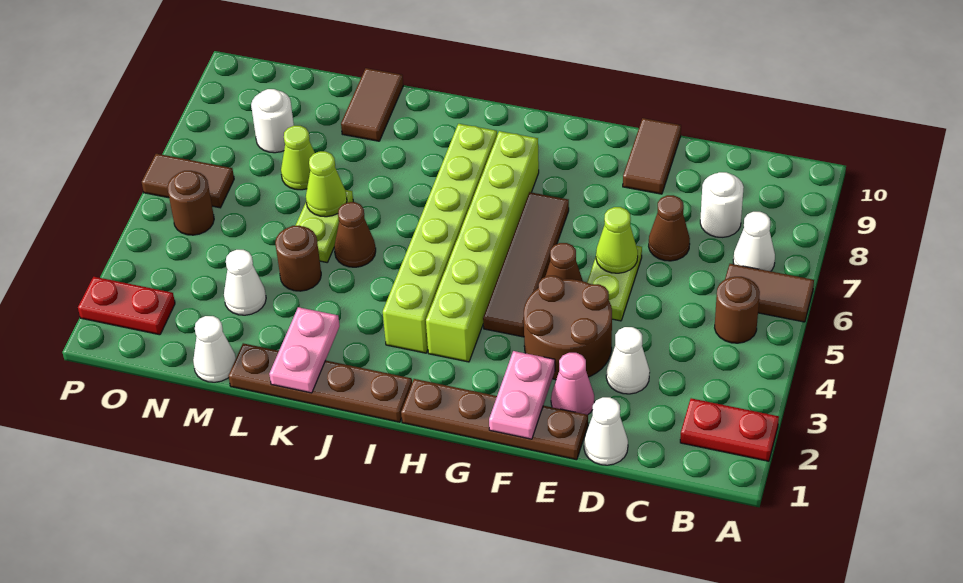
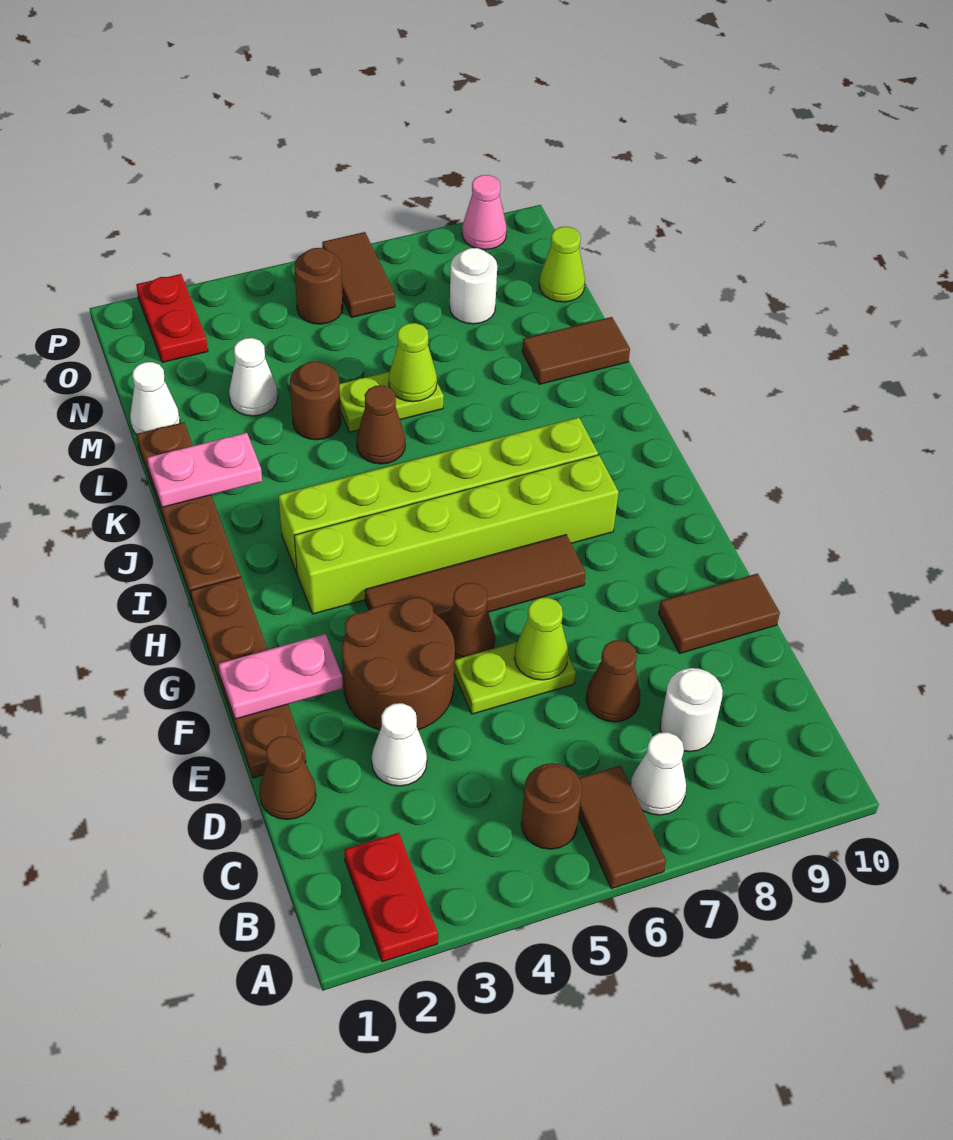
white 1x1 cone [584,397,628,465] -> brown 1x1 cone [259,736,316,820]
pink 1x1 cone [551,353,594,415] -> pink 1x1 cone moved to [462,175,507,250]
lime 1x1 cone [281,126,315,190] -> lime 1x1 cone moved to [539,227,585,302]

